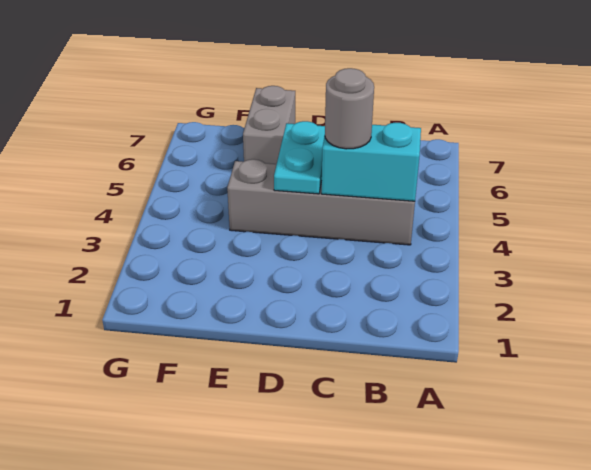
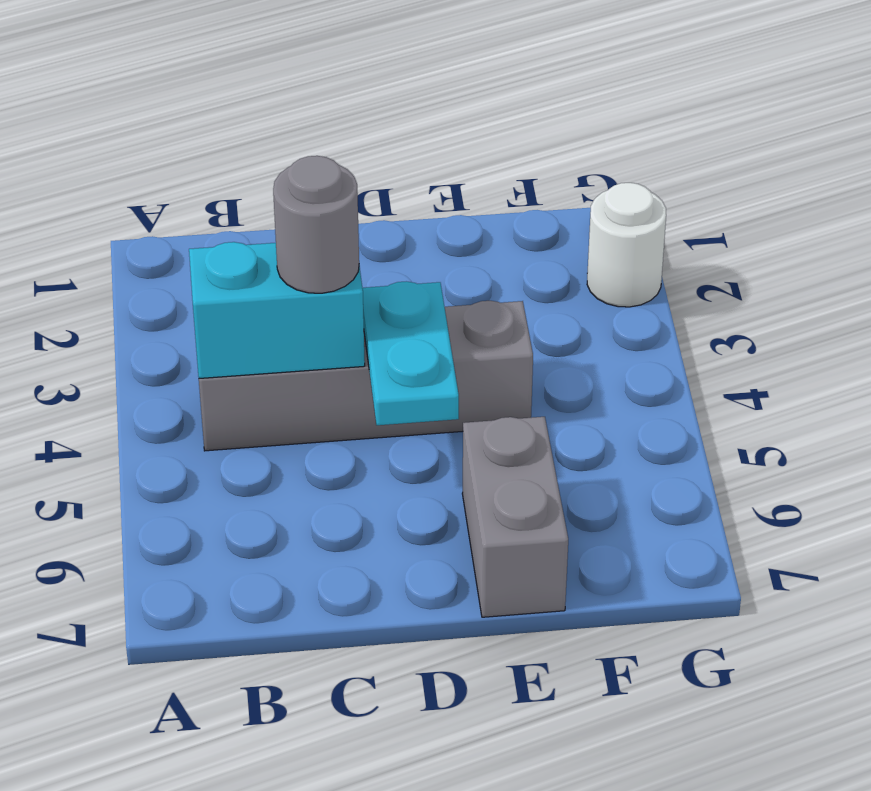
none -> white 1x1 round brick [587,183,666,307]

